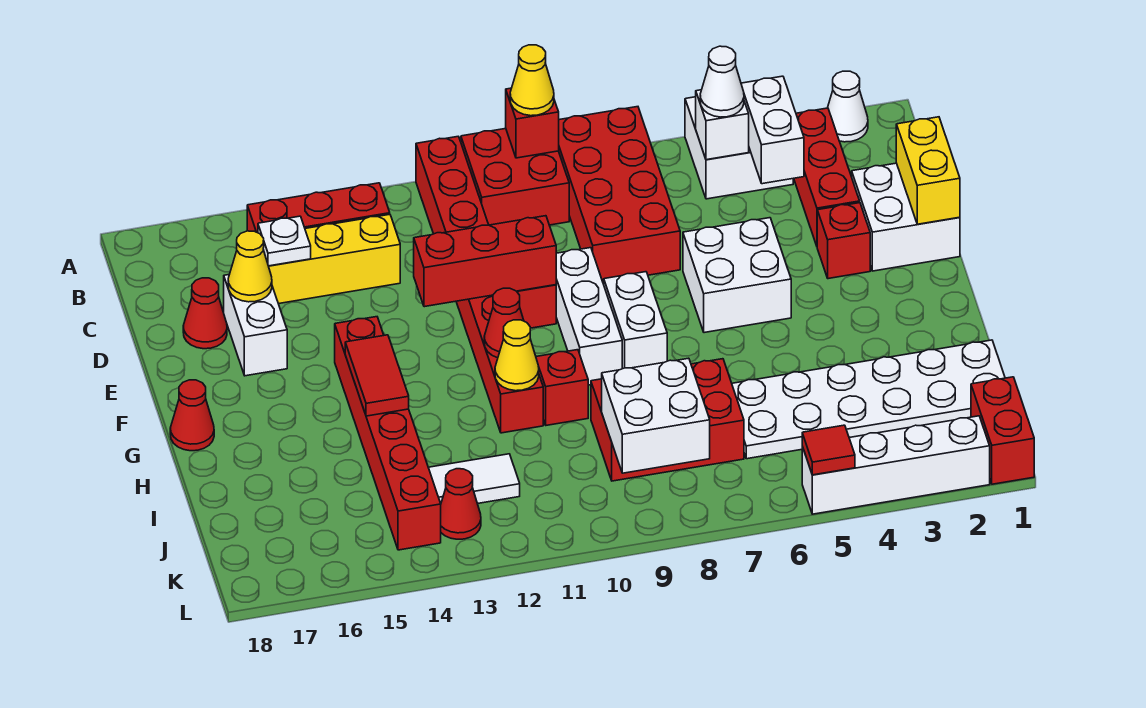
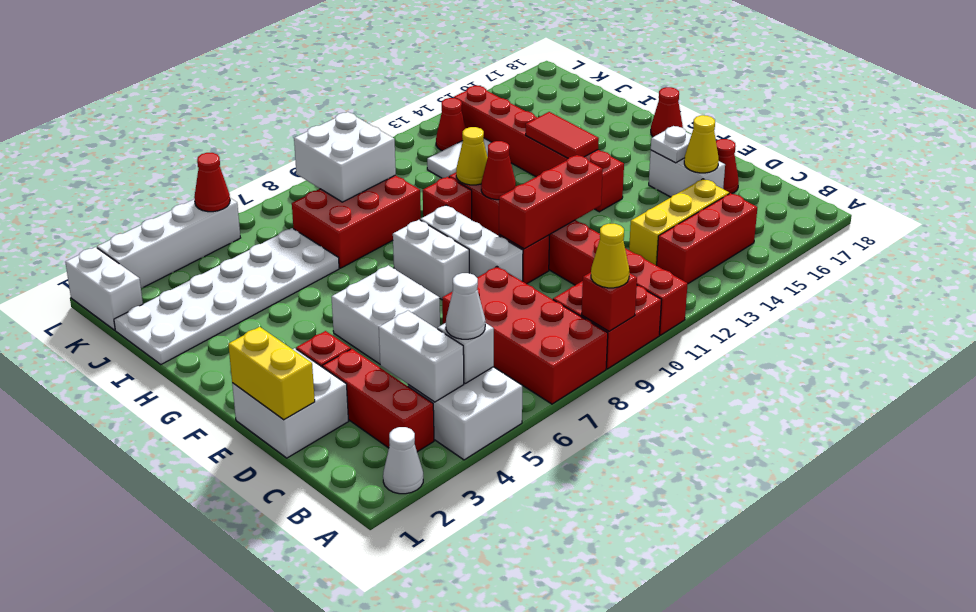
white 1x1 plate [258,216,311,266] -> white 1x1 plate moved to [651,126,691,163]
red 1x2 brick [971,377,1034,484] -> white 1x2 brick [65,247,143,330]
red 1x1 tile [802,425,855,475] -> red 1x1 cone [194,153,230,212]

